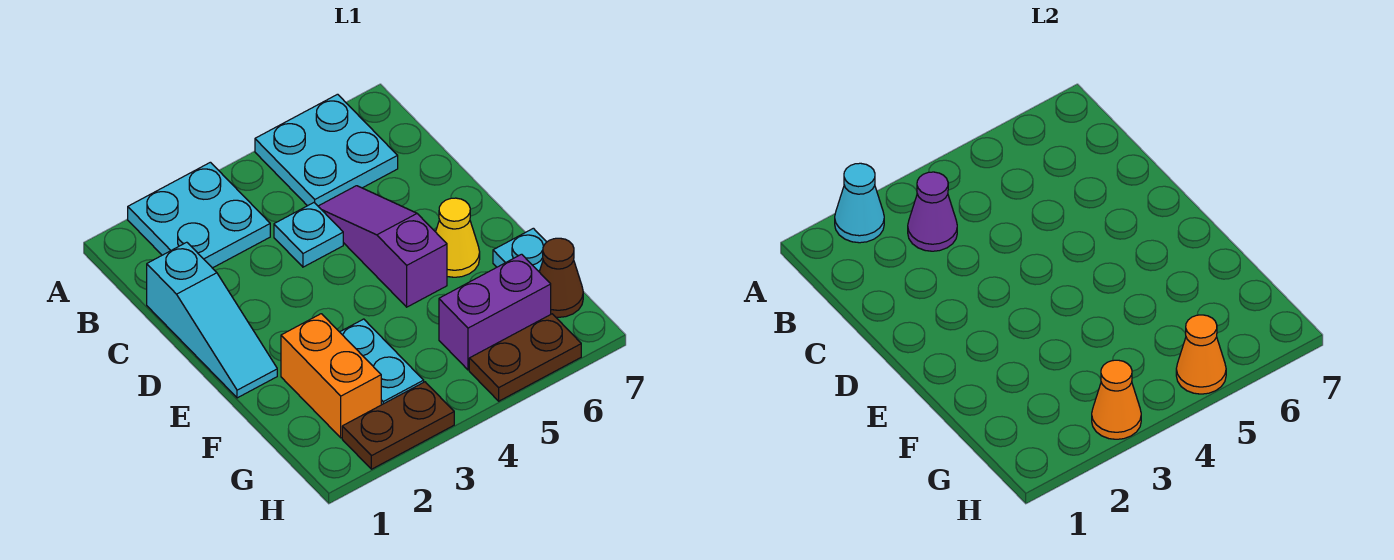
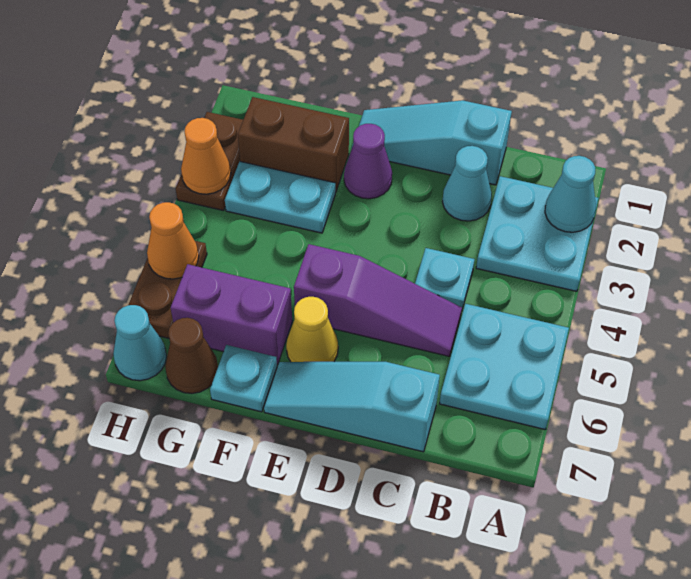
purple 1x1 cone [908,172,957,251] -> purple 1x1 cone moved to [344,124,392,199]
none -> cyan 1x1 cone [442,146,492,221]
none -> cyan 1x3 slope [264,362,440,452]
orange 1x2 brick [281,314,381,438] -> brown 1x2 brick [238,97,349,192]
purple 1x2 brick [439,254,551,370] -> purple 1x2 brick turned to [171,264,292,365]
none -> cyan 1x1 cone [113,305,167,381]

